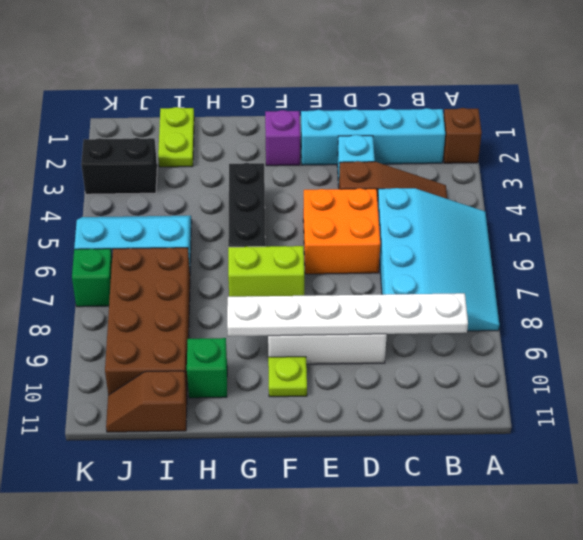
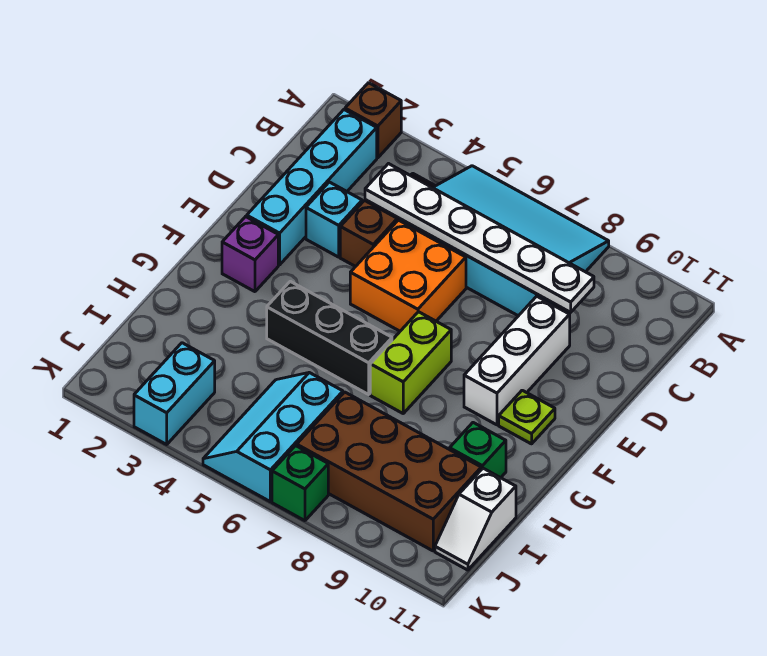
white 1x6 plate [227,293,468,336] -> white 1x6 plate turned to [365,164,594,312]
lime 1x2 plate [158,107,194,167] -> none
brown 1x2 slope [106,371,187,432] -> white 1x2 slope [435,468,516,570]
black 1x2 brick [81,138,157,194] -> cyan 1x2 brick [134,343,215,444]

